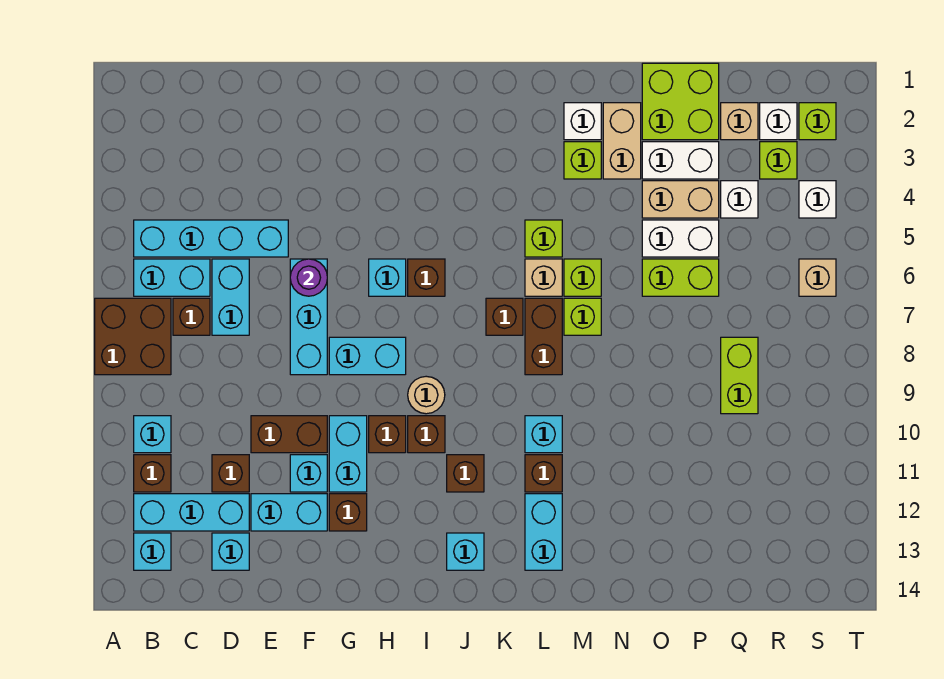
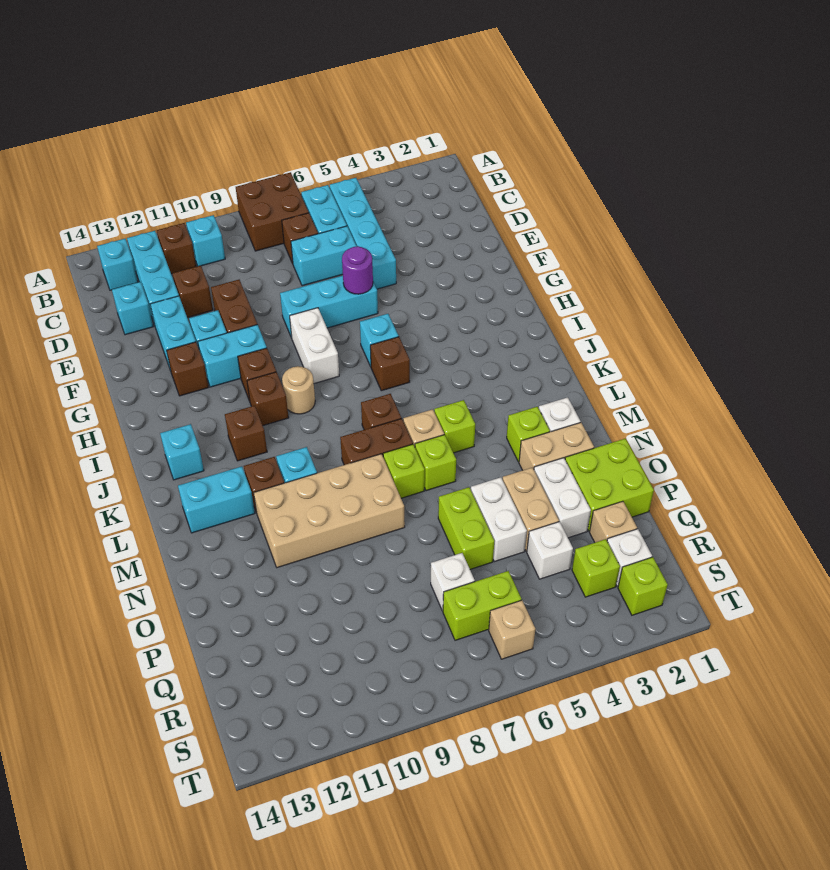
cyan 1x2 brick [329,337,406,375] -> white 1x2 brick [290,308,339,384]
none -> tan 2x4 brick [254,454,405,568]
lime 1x2 brick [721,337,758,414] -> lime 1x2 brick moved to [443,571,521,640]
white 1x1 brick [799,181,836,218] -> white 1x1 brick moved to [431,553,475,611]

